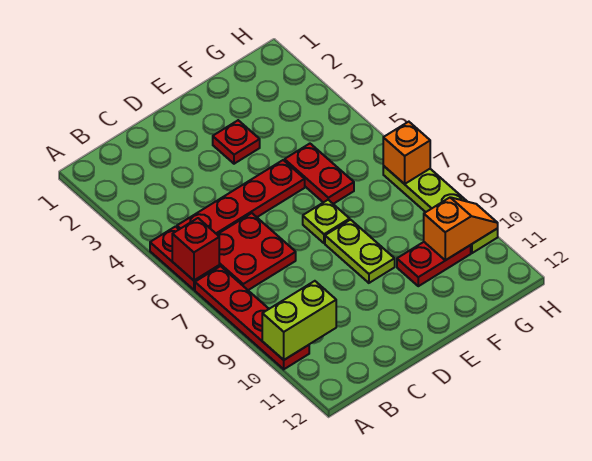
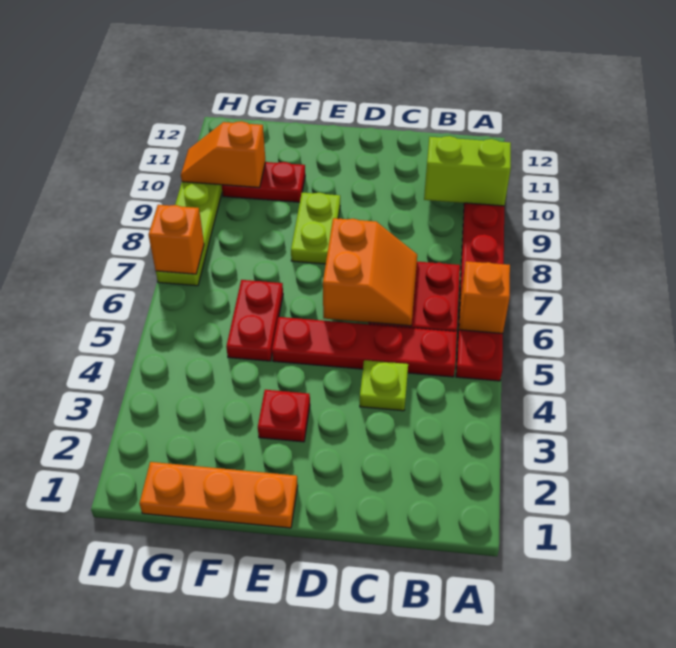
red 1x1 brick [172,218,219,280] -> orange 1x1 brick [459,261,510,333]
none -> orange 2x2 slope [323,218,417,326]
none -> orange 1x3 plate [139,462,298,528]
lime 1x1 plate [303,200,350,243] -> lime 1x1 plate moved to [360,360,408,411]

